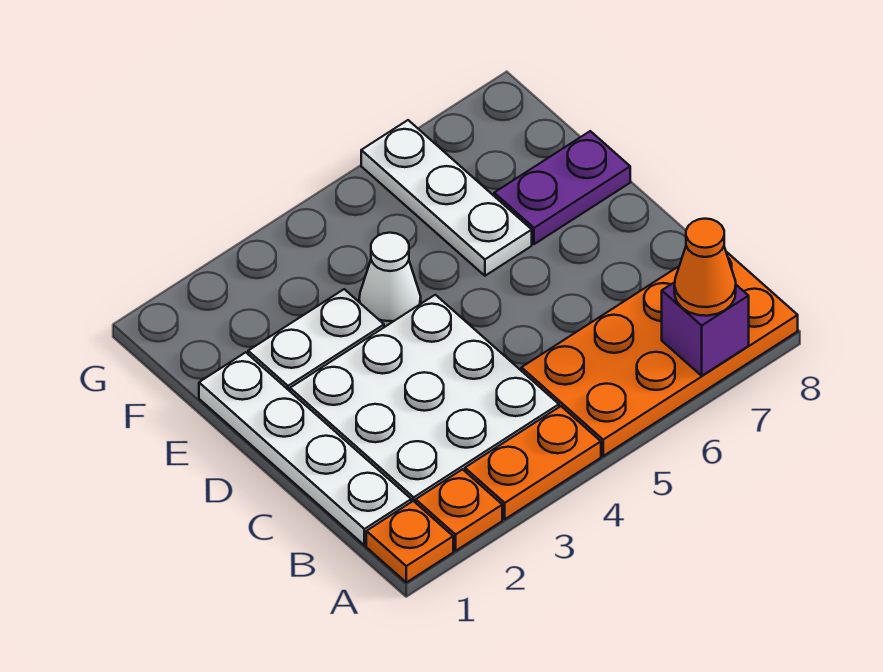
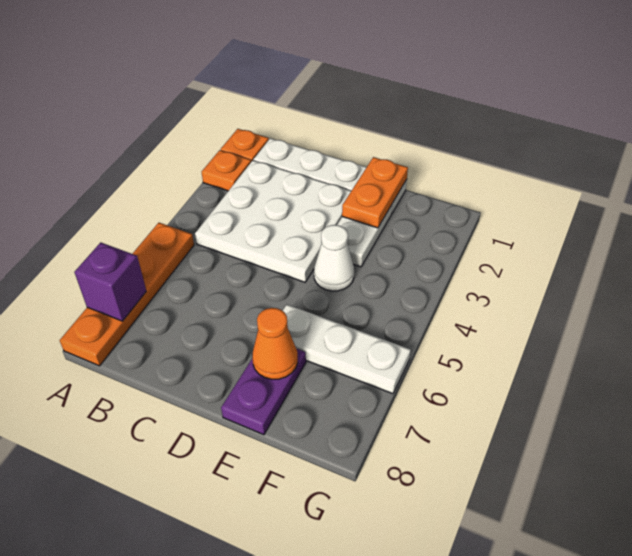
orange 1x2 plate [465,406,601,519] -> orange 1x2 plate moved to [342,157,408,228]
orange 2x4 plate [521,252,798,456] -> orange 1x4 plate [60,223,194,366]
orange 1x1 cone [674,219,736,316] -> orange 1x1 cone moved to [252,308,298,379]

